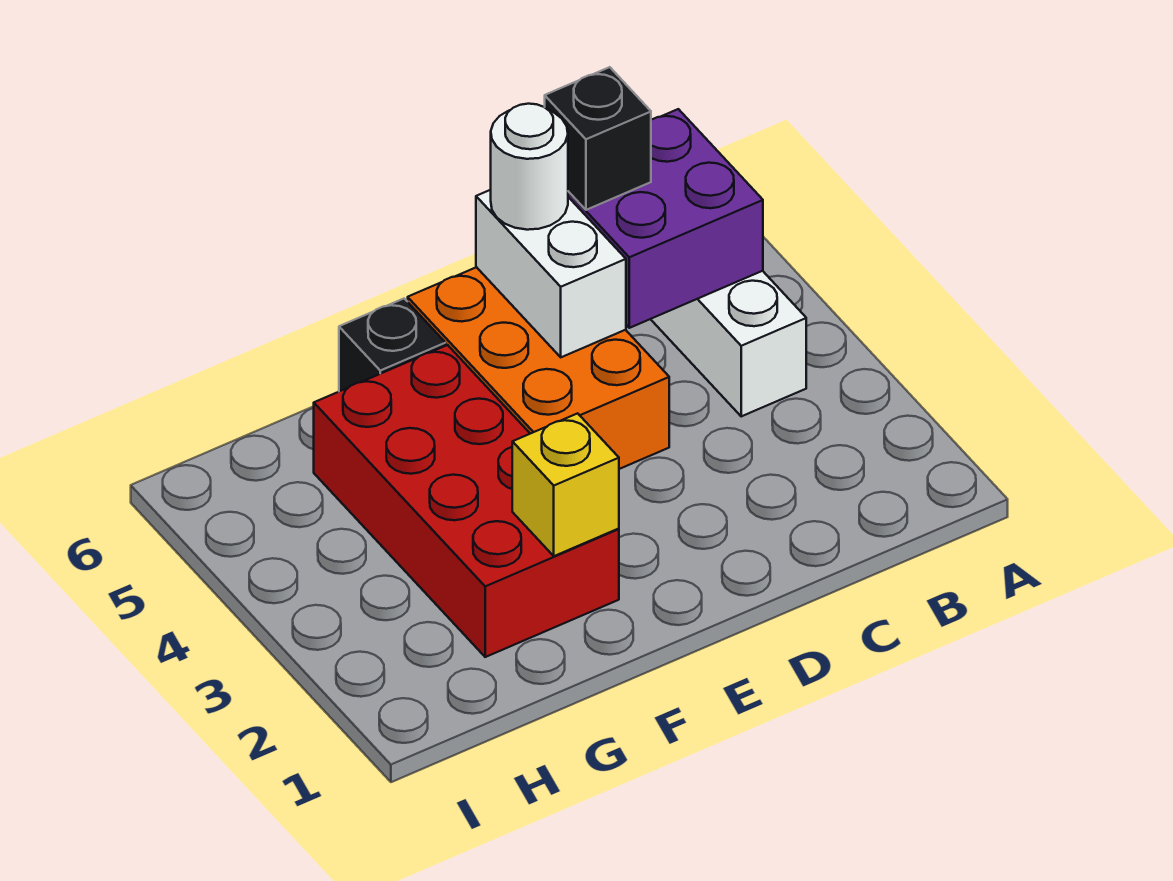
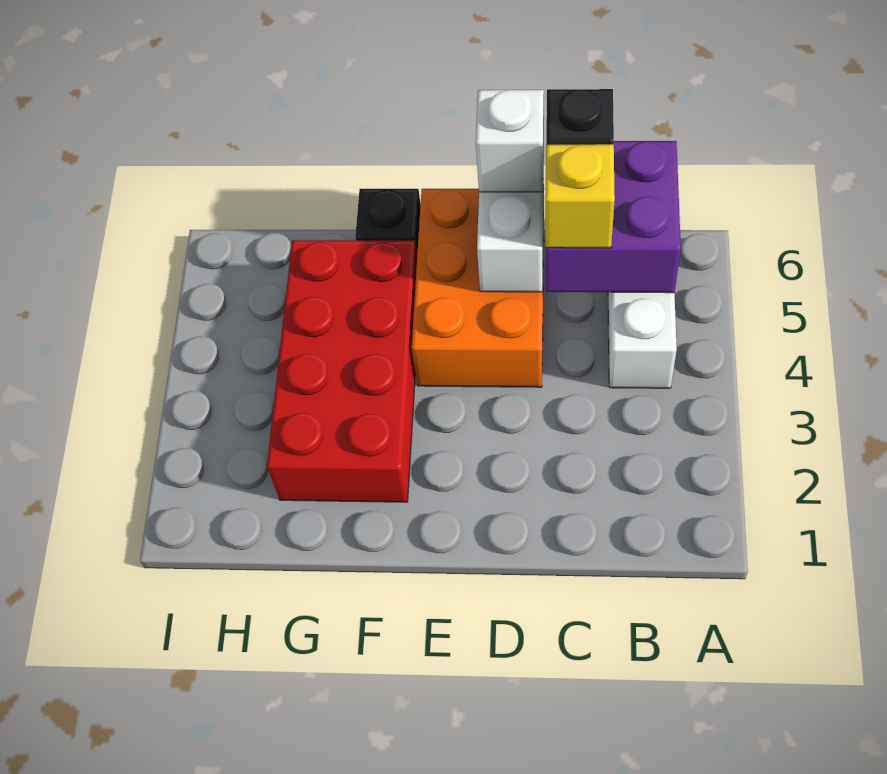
white 1x1 round brick [491,104,568,230] -> white 1x1 brick [476,90,544,192]
yellow 1x1 brick [512,413,619,556] -> yellow 1x1 brick moved to [545,144,615,248]

